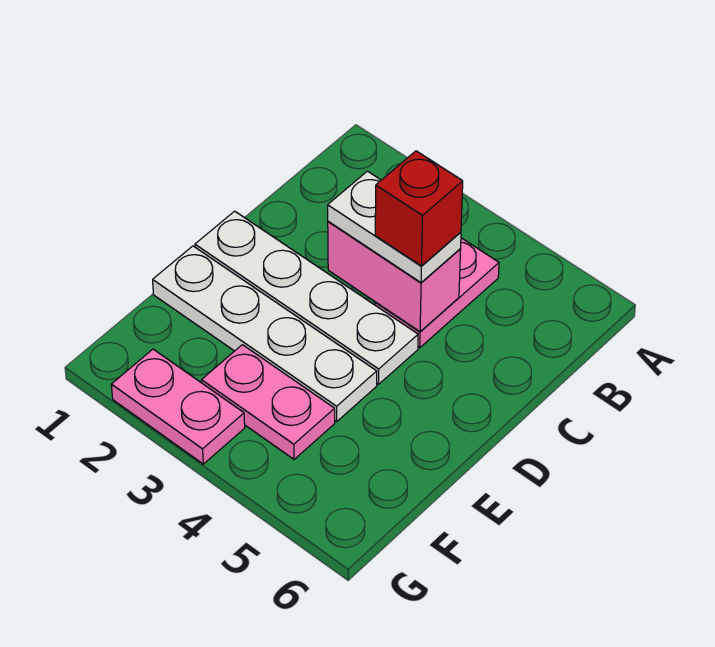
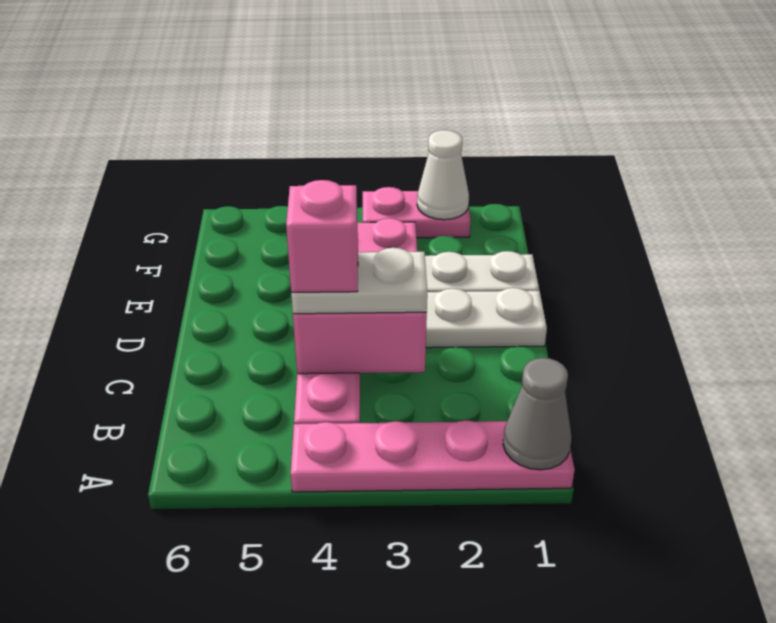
none -> pink 1x4 plate [291,420,575,492]
none -> grey 1x1 cone [503,358,571,470]
red 1x1 brick [375,151,463,266] -> pink 1x1 brick [286,180,358,292]
none -> white 1x1 cone [417,130,469,220]

